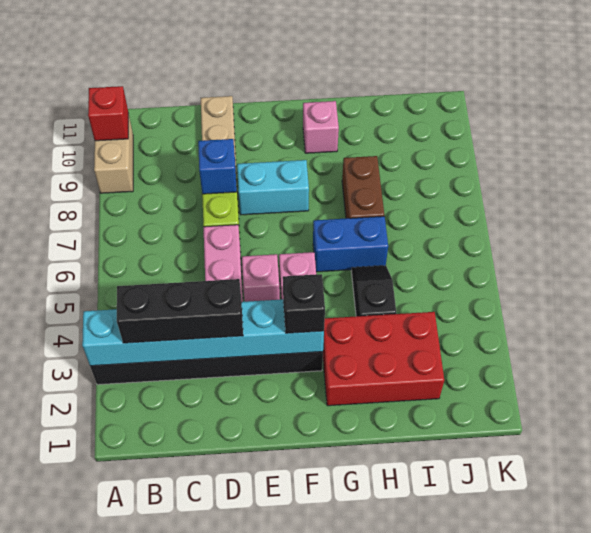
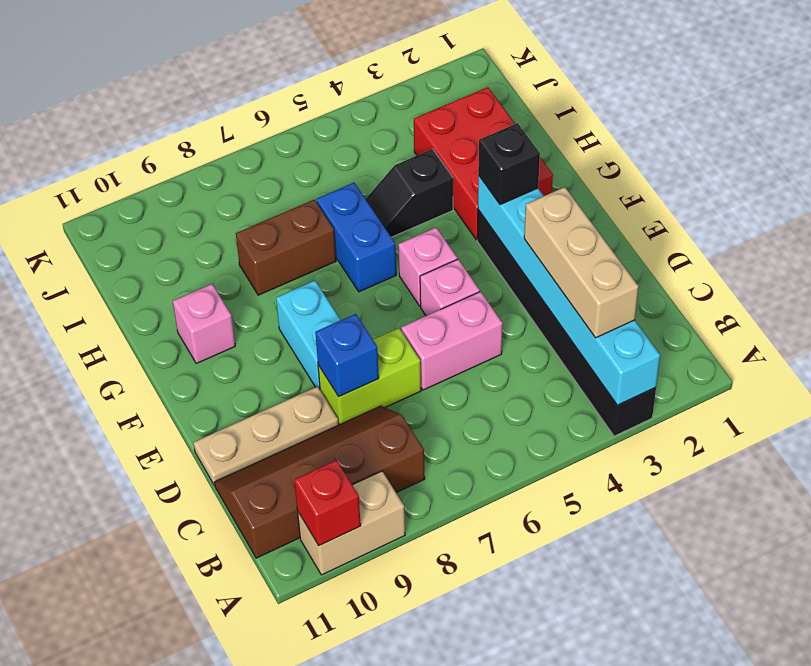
black 1x3 brick [117,279,243,343] -> tan 1x3 brick [524,187,639,338]
none -> brown 2x4 slope [215,406,425,558]

